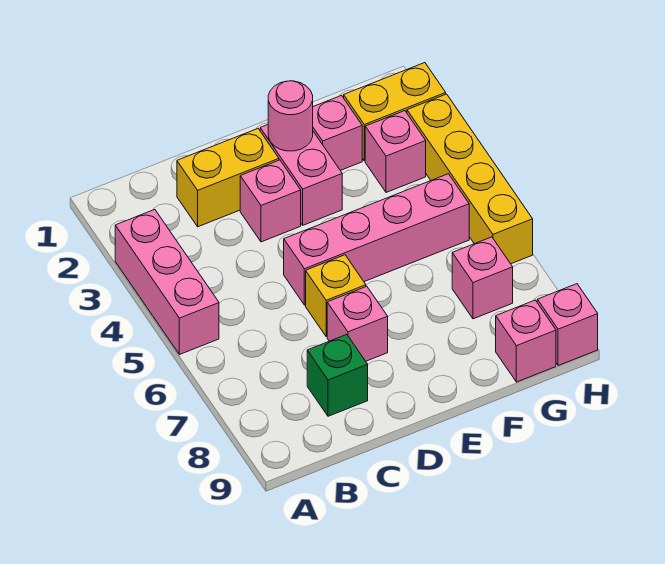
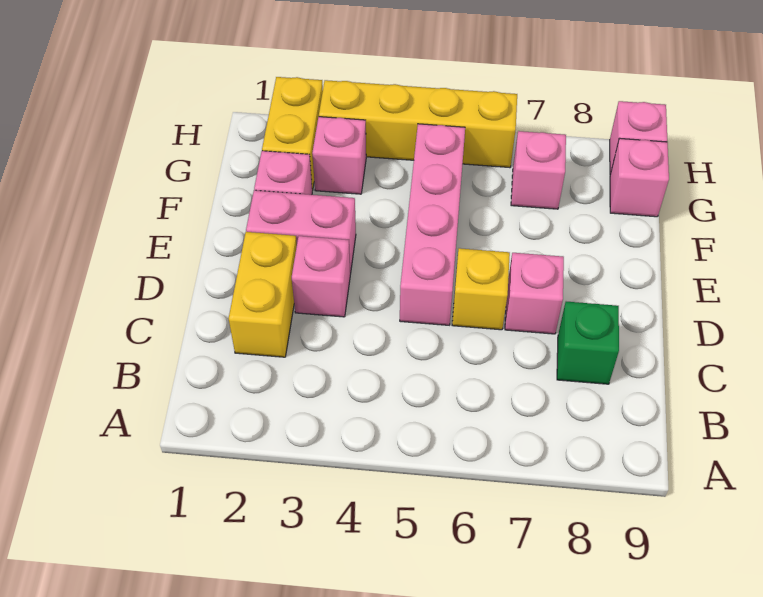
pink 1x3 brick [115,210,219,355] -> none
pink 1x1 round brick [268,81,313,151] -> none

